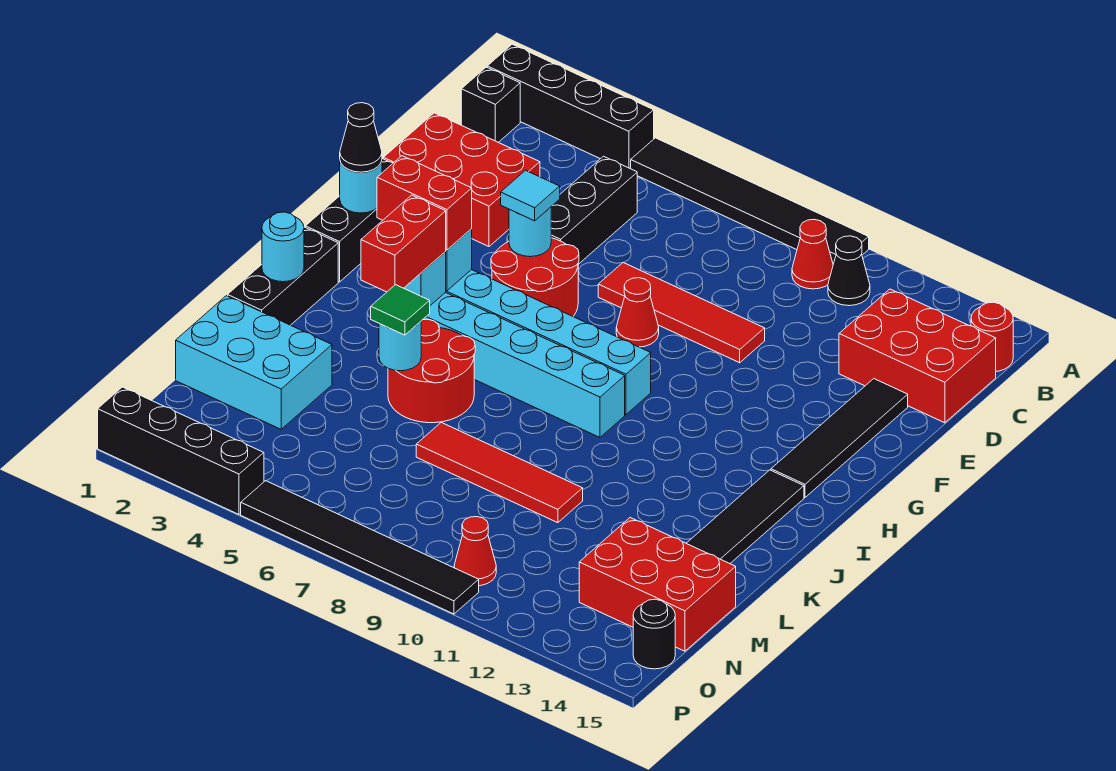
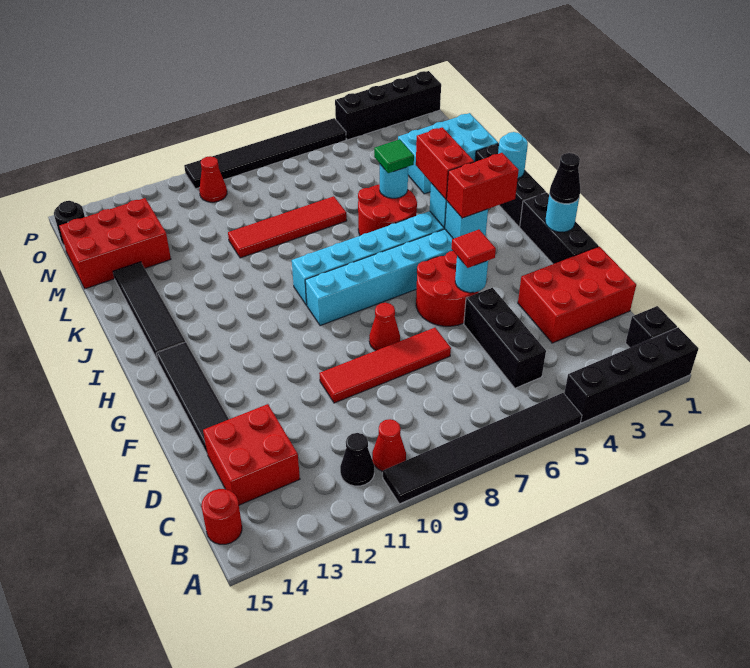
red 2x3 brick [839,289,996,423] -> red 2x2 brick [203,404,300,505]
cyan 1x1 tile [501,170,560,221] -> red 1x1 tile [451,230,496,268]

